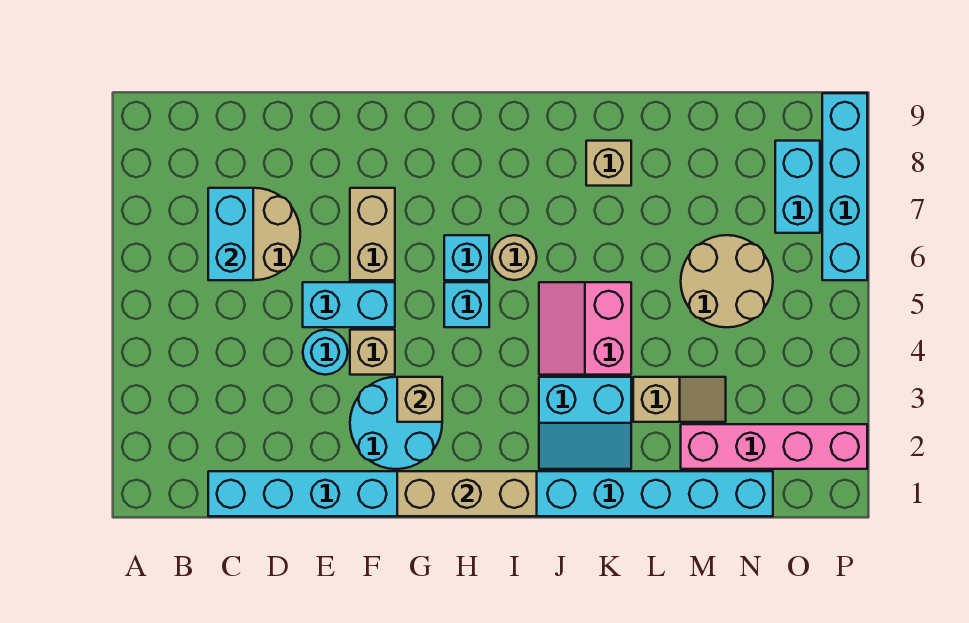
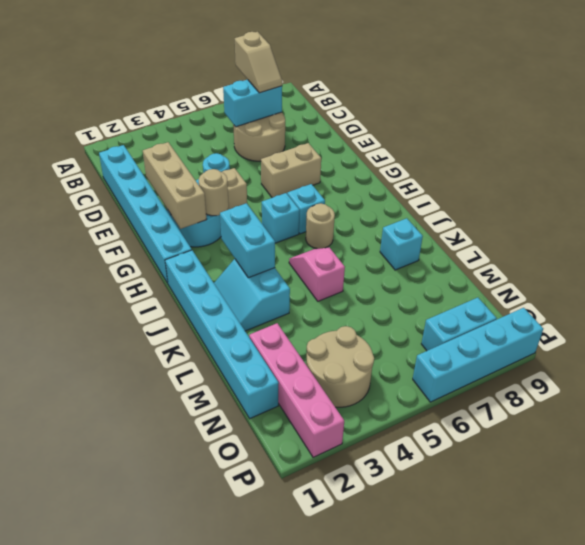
cyan 1x2 brick [303,282,395,327] -> cyan 1x2 brick moved to [220,203,275,278]
tan 1x3 brick [397,471,537,516] -> tan 1x3 brick moved to [143,142,207,229]
tan 1x1 brick [397,377,442,422] -> tan 1x1 round brick [199,169,229,216]
pink 2x2 slope [539,282,631,375] -> pink 1x2 slope [289,247,345,301]
tan 1x1 brick [586,141,631,186] -> cyan 1x1 brick [380,218,423,270]
tan 1x2 slope [633,377,726,422] -> tan 1x2 slope moved to [235,32,282,93]
tan 2x2 round brick [681,235,773,327] -> tan 2x2 round brick moved to [306,326,374,407]

